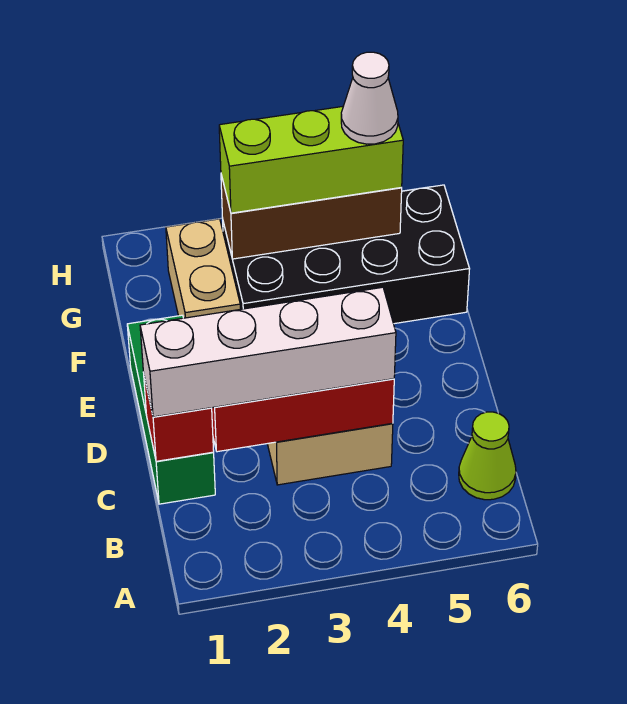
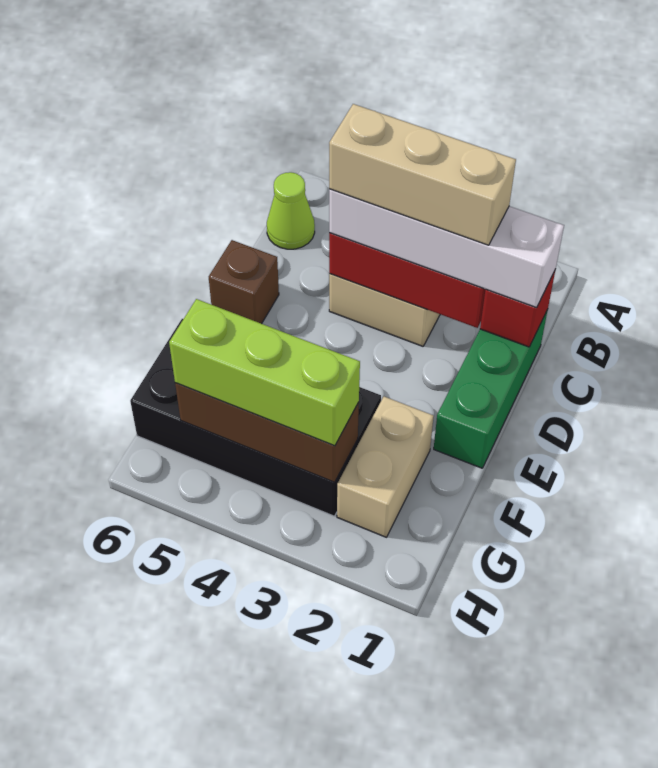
none -> tan 1x3 brick [329,104,516,245]
none -> brown 1x1 brick [209,240,279,324]
white 1x1 cone [341,52,398,144] -> none

